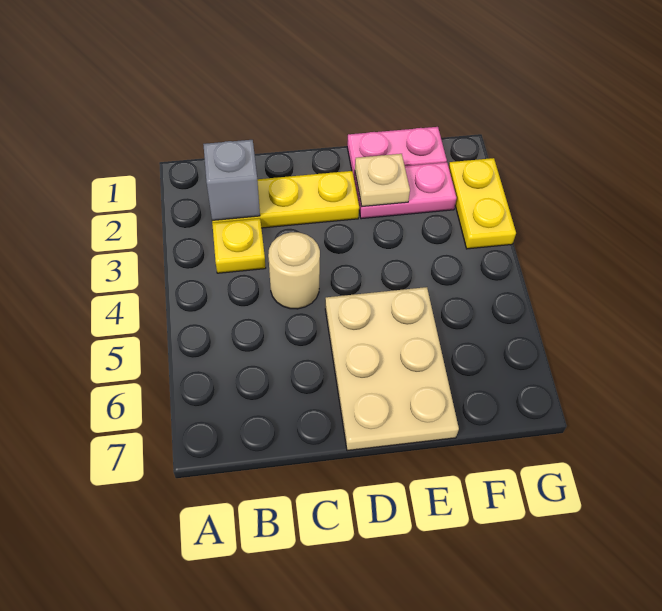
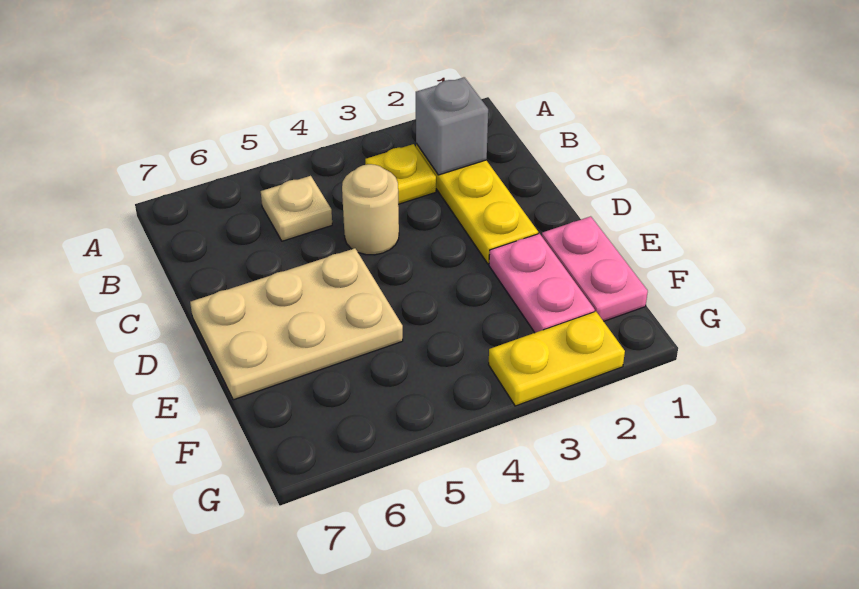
tan 1x1 plate [355,154,410,206] -> tan 1x1 plate moved to [261,176,332,241]

